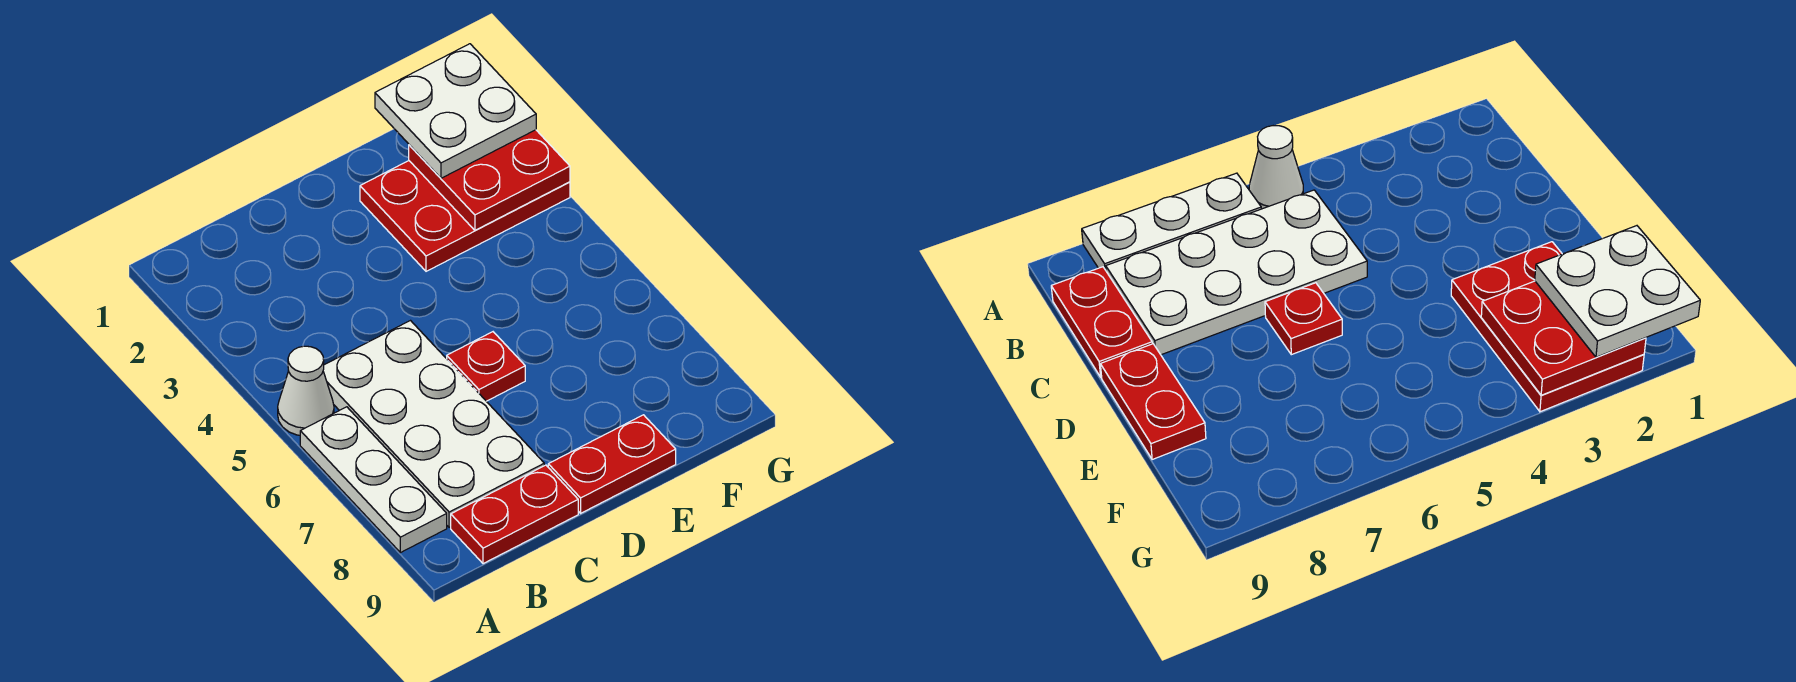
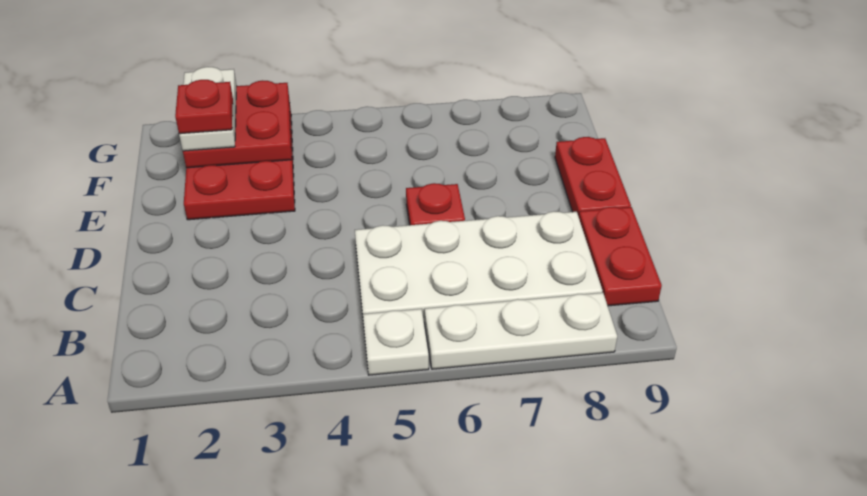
white 1x1 cone [278,346,334,435] -> white 1x1 plate [363,309,429,375]
white 2x2 plate [375,44,536,178] -> white 1x2 plate [179,67,236,151]
none -> red 1x1 plate [175,80,233,134]

